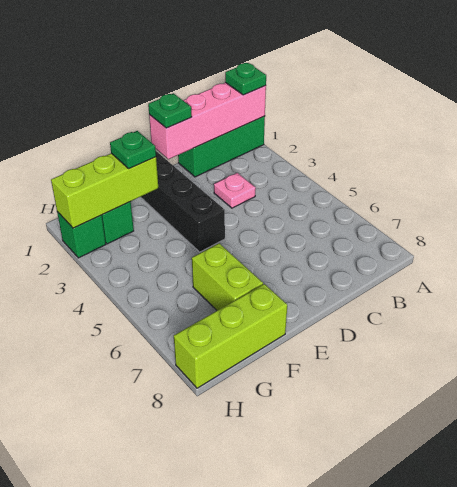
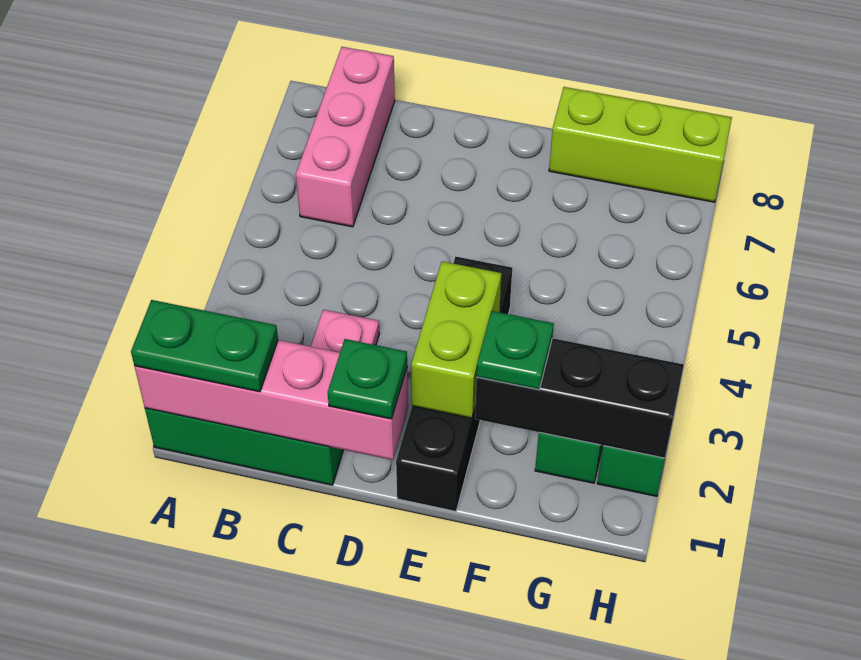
green 1x1 plate [225,63,266,95] -> green 1x2 plate [131,300,278,392]
none -> pink 1x3 brick [296,47,395,227]
lime 1x3 brick [51,153,158,228] -> black 1x3 brick [475,338,684,458]
lime 1x2 brick [192,243,263,310] -> lime 1x2 brick moved to [411,261,502,418]

